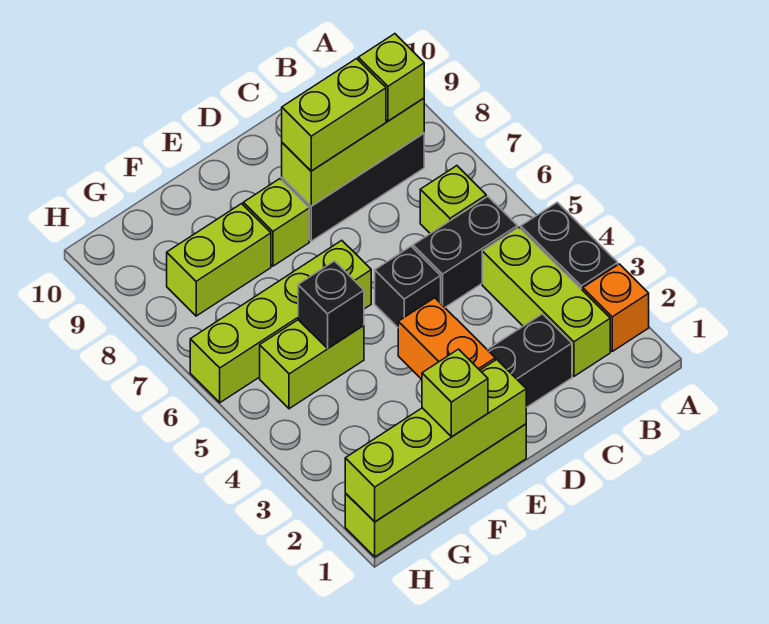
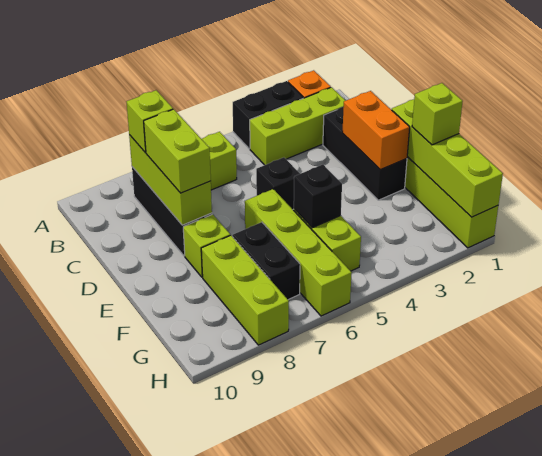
black 1x2 brick [413,197,517,307] -> black 1x2 brick moved to [233,222,300,300]
orange 1x2 brick [398,298,495,379] -> orange 1x2 brick turned to [342,91,410,170]
lime 1x2 brick [167,204,271,316] -> lime 1x3 brick [201,235,289,345]

